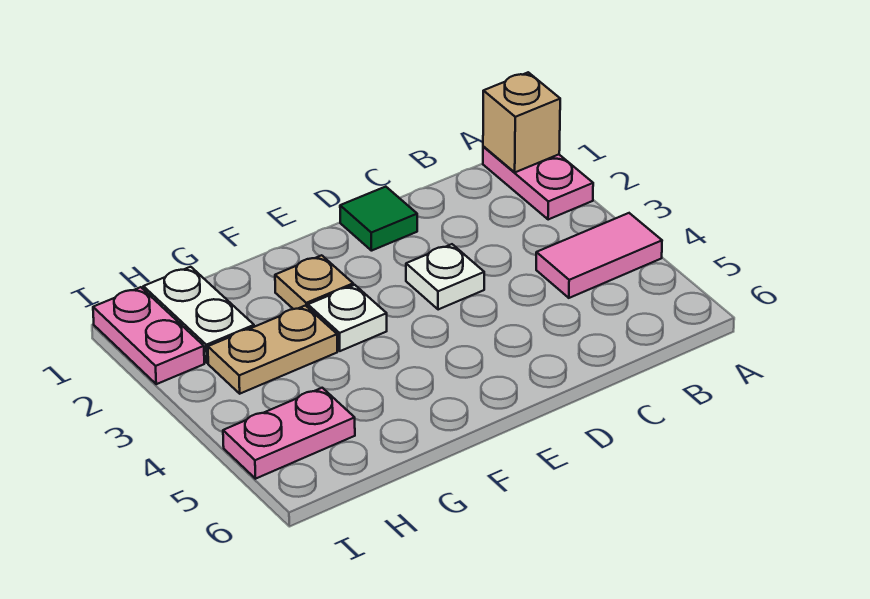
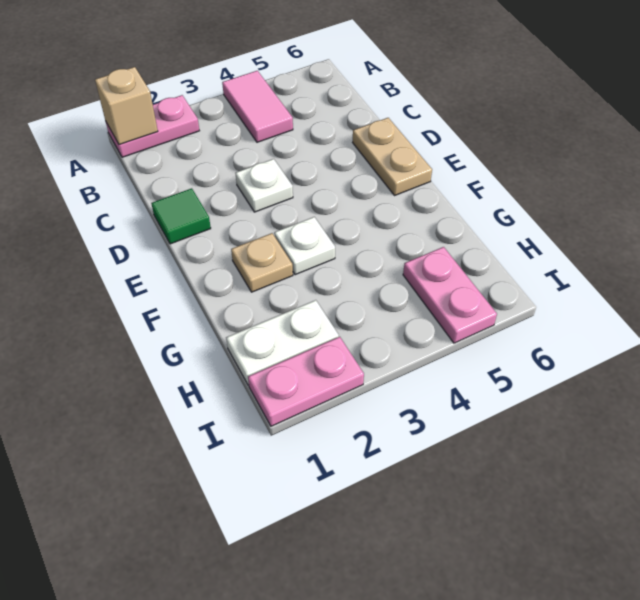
tan 1x2 plate [208,306,337,394] -> tan 1x2 plate moved to [353,118,432,195]

